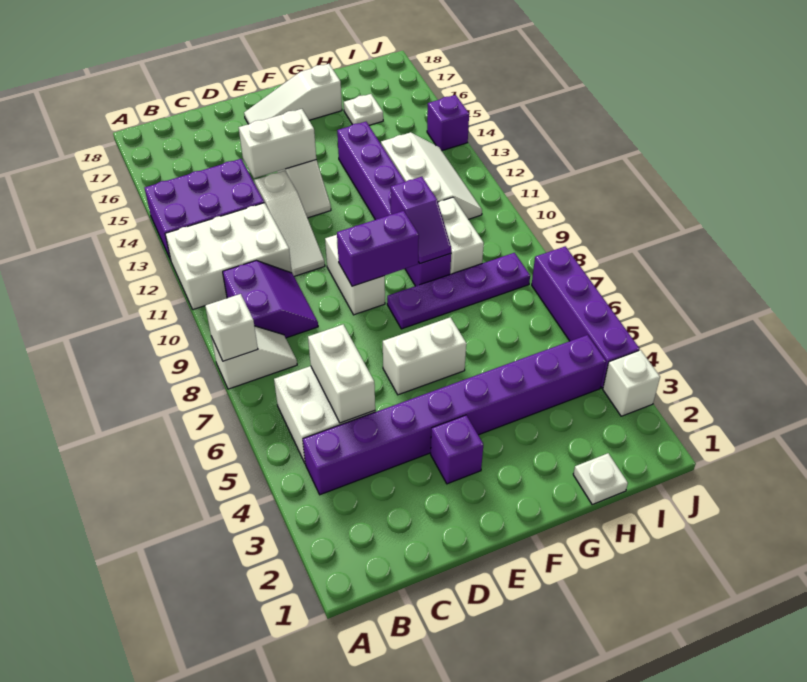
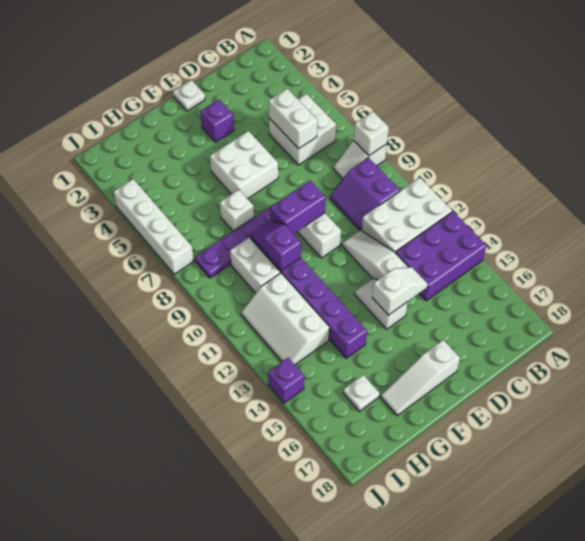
purple 1x8 brick [303,335,606,495] -> none
white 1x2 brick [239,109,316,178] -> white 1x2 slope [372,267,428,315]
white 1x2 brick [383,317,466,395] -> white 2x2 brick [210,131,278,199]
white 1x3 slope [244,64,342,124] -> white 1x3 slope turned to [381,340,460,416]
white 1x1 plate [573,453,628,504] -> white 1x1 plate moved to [173,80,205,111]
white 1x1 brick [603,350,660,416] -> white 1x1 brick moved to [220,190,254,231]
purple 1x4 brick [532,246,640,388] -> white 1x4 brick [114,179,194,274]

